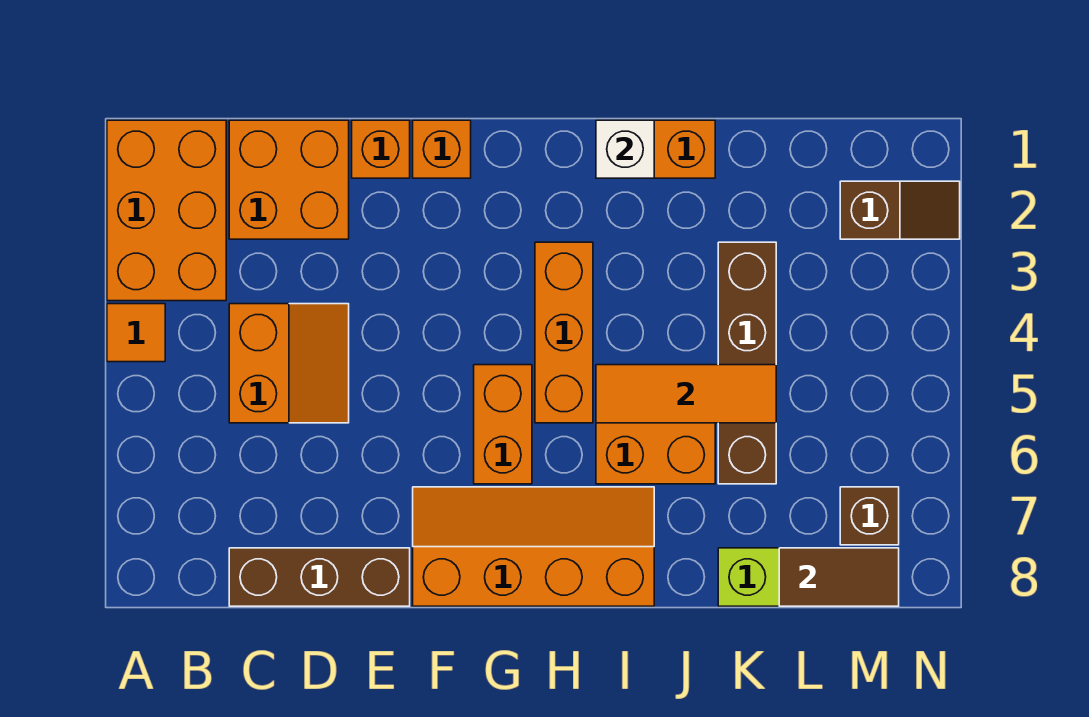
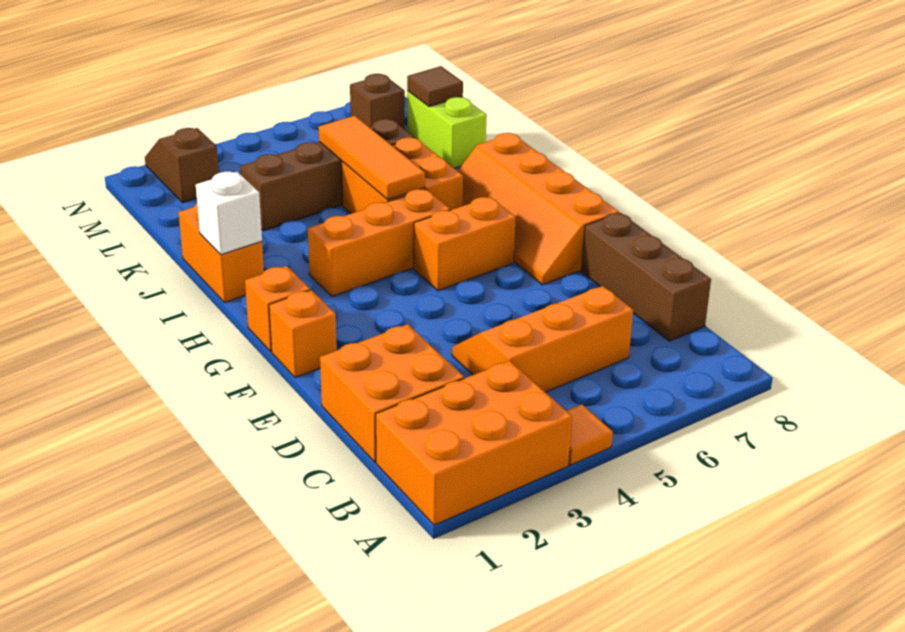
orange 2x2 slope [229,304,349,423] -> orange 2x3 slope [452,286,633,392]
orange 1x1 brick [352,120,410,178] -> orange 1x1 brick moved to [245,266,310,351]
brown 1x2 tile [779,548,899,606] -> brown 1x1 tile [407,66,463,107]

